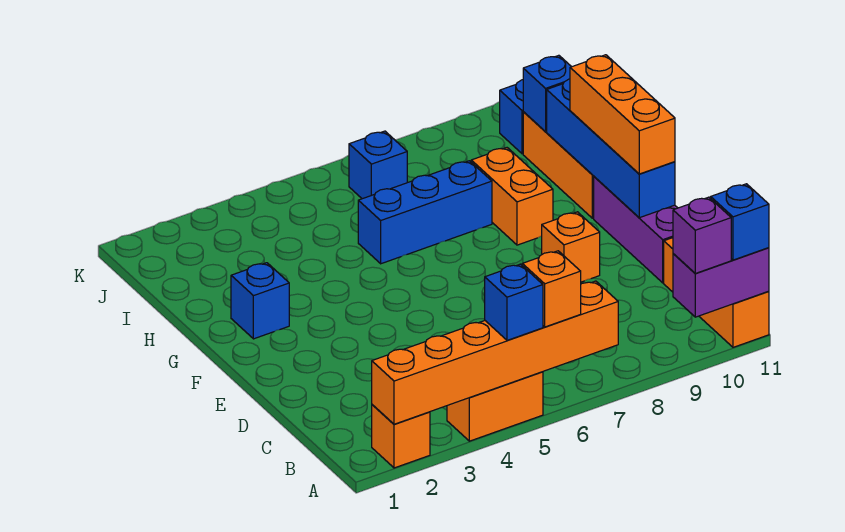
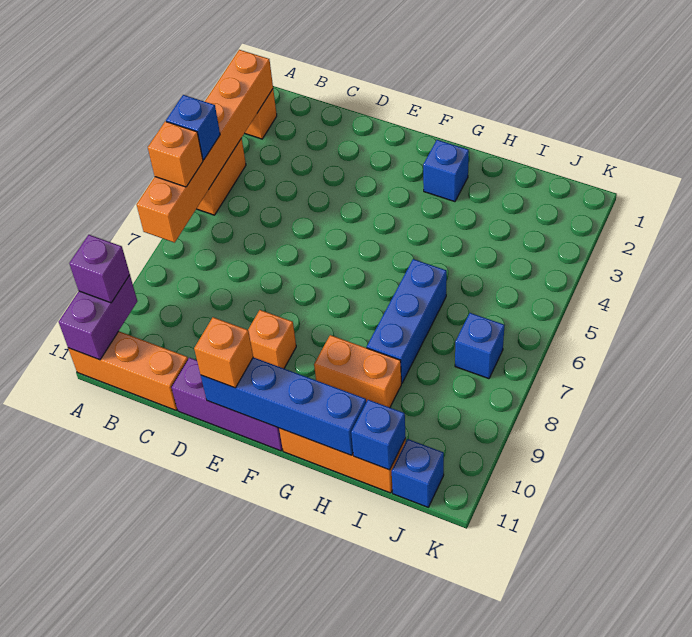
blue 1x1 brick [711,184,769,260] -> none
orange 1x3 brick [570,55,675,174] -> orange 1x1 brick [194,317,253,388]

